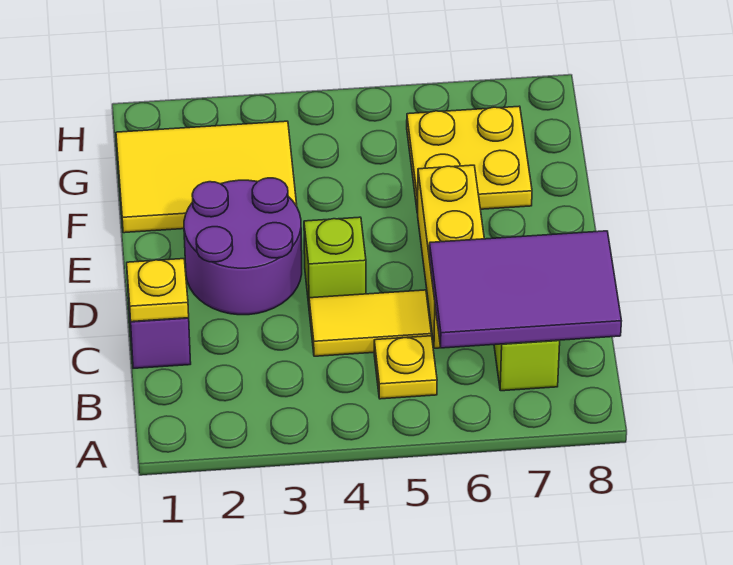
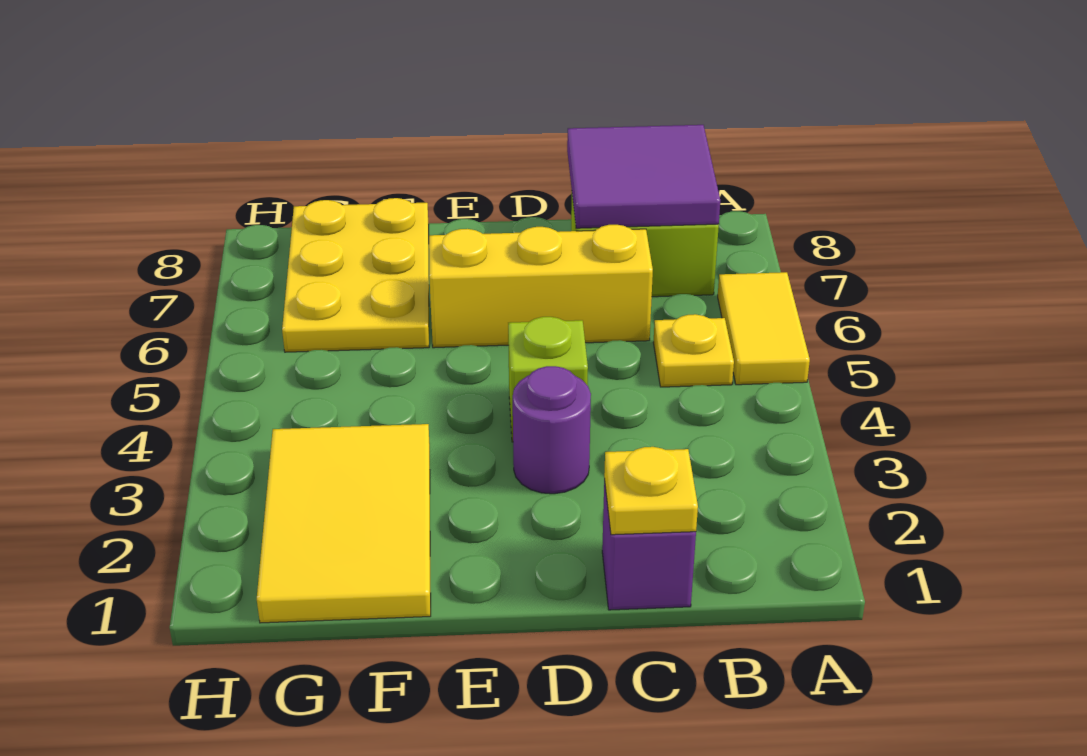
purple 2x3 tile [429,231,621,348] -> purple 2x2 tile [567,125,720,228]
yellow 1x2 tile [309,290,431,356] -> yellow 1x2 tile moved to [718,272,810,385]
purple 2x2 round brick [184,178,302,315] -> purple 1x1 round brick [513,366,591,494]
yellow 2x2 plate [407,106,532,213] -> yellow 2x3 plate [282,198,429,352]

